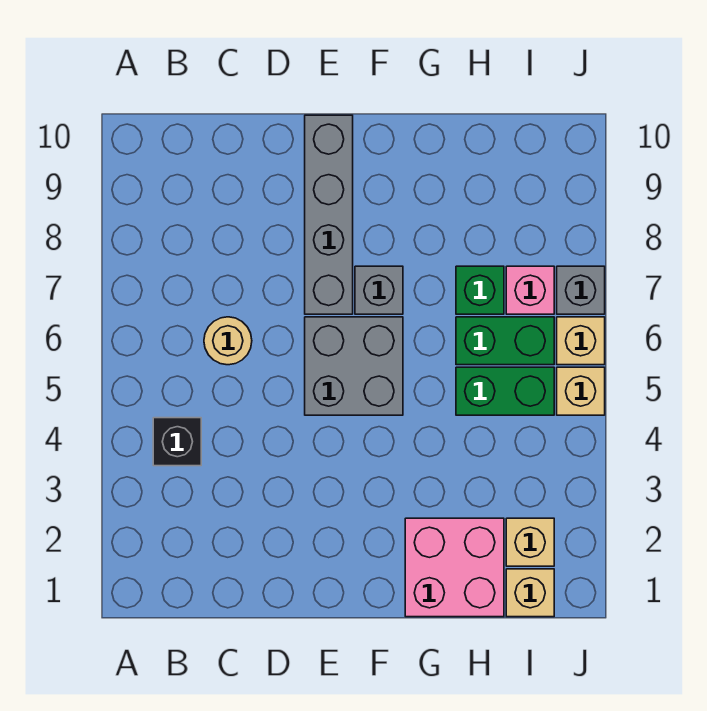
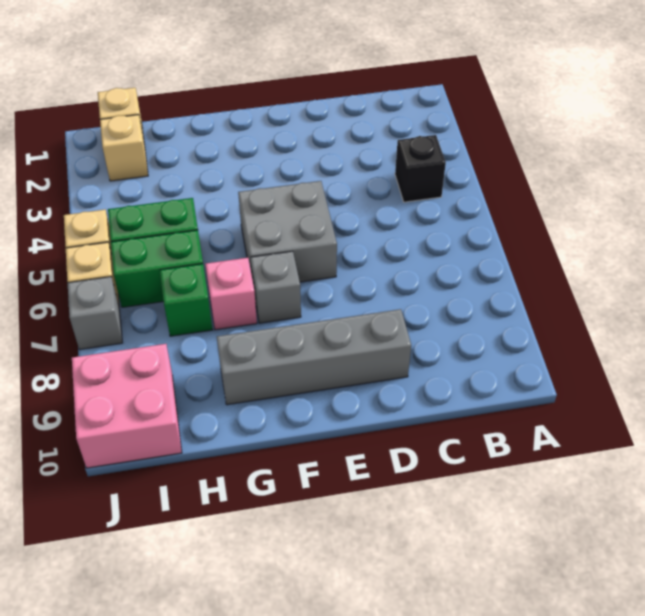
tan 1x1 round brick [204,317,252,365] -> none
grey 1x4 brick [305,115,353,314] -> grey 1x4 brick turned to [217,309,411,405]
pink 2x2 brick [405,518,504,617] -> pink 2x2 brick moved to [72,344,182,468]
pink 1x1 brick [506,266,554,314] -> pink 1x1 brick moved to [205,258,257,330]

